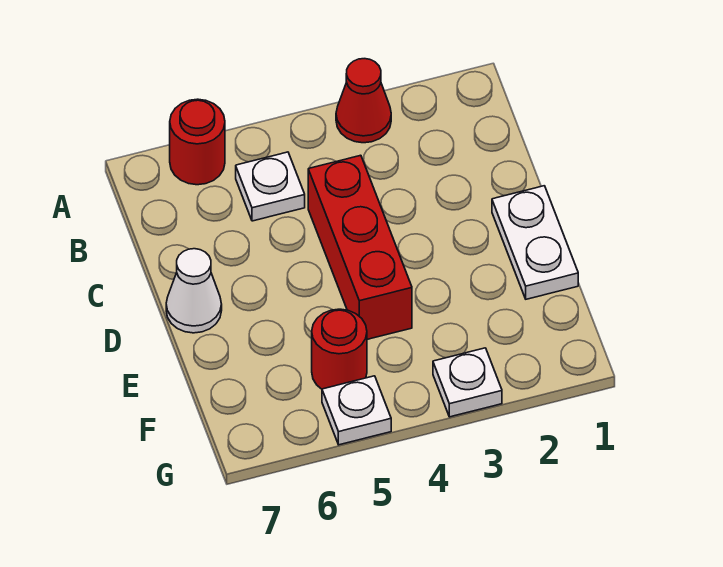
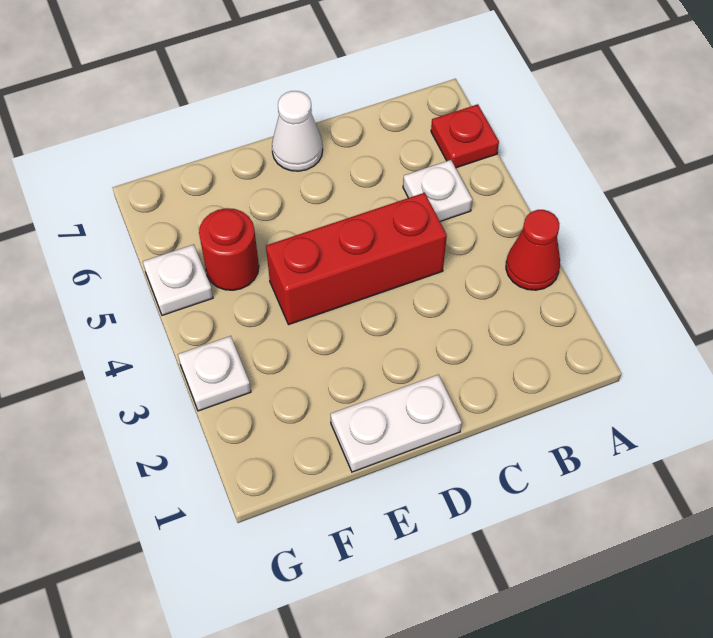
red 1x1 round brick [170,99,225,185] -> red 1x1 plate [431,104,499,168]

